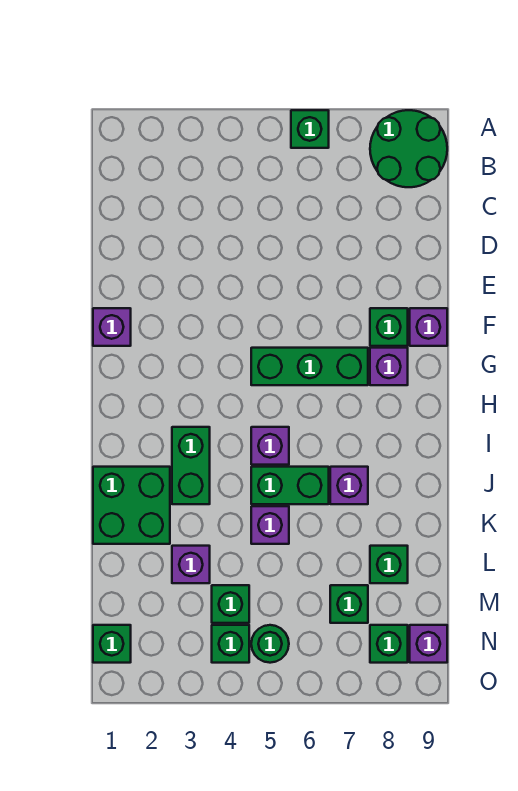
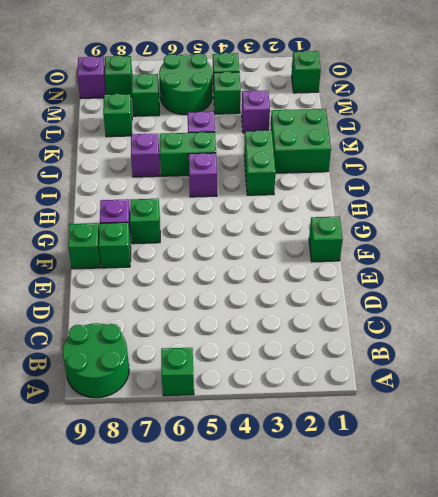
purple 1x1 brick [93,308,131,346] -> green 1x1 brick [309,217,343,262]
purple 1x1 brick [410,308,447,346] -> green 1x1 brick [68,223,101,269]
green 1x3 brick [251,348,368,385] -> green 1x1 brick [130,199,160,244]
green 1x1 round brick [251,625,289,663] -> green 2x2 round brick [159,53,212,115]

